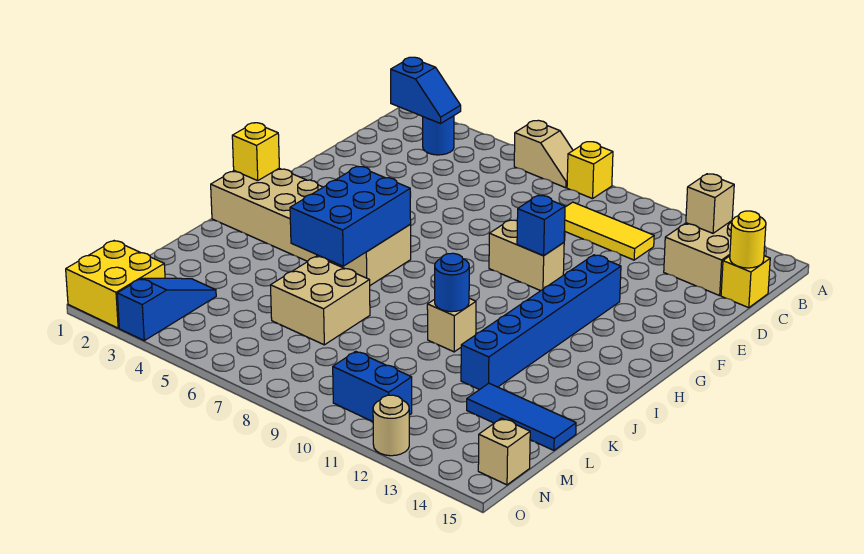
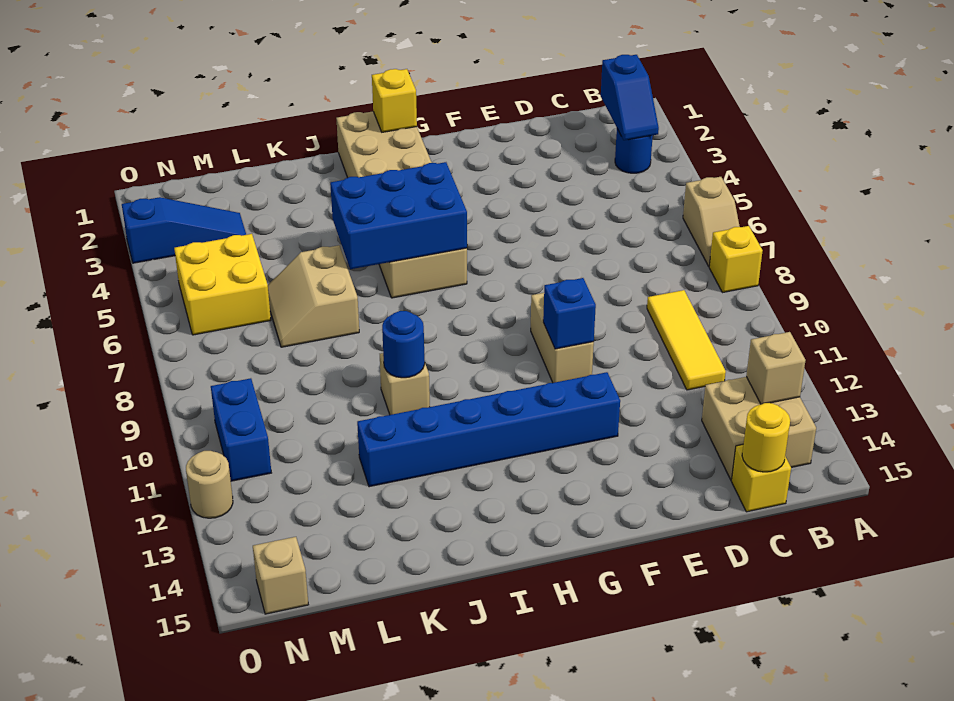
tan 2x2 brick [271,256,370,345] -> tan 2x2 slope [268,245,359,347]
blue 1x3 tile [467,383,576,450] -> none
yellow 2x2 brick [66,241,165,328] -> yellow 2x2 brick moved to [174,234,271,335]

